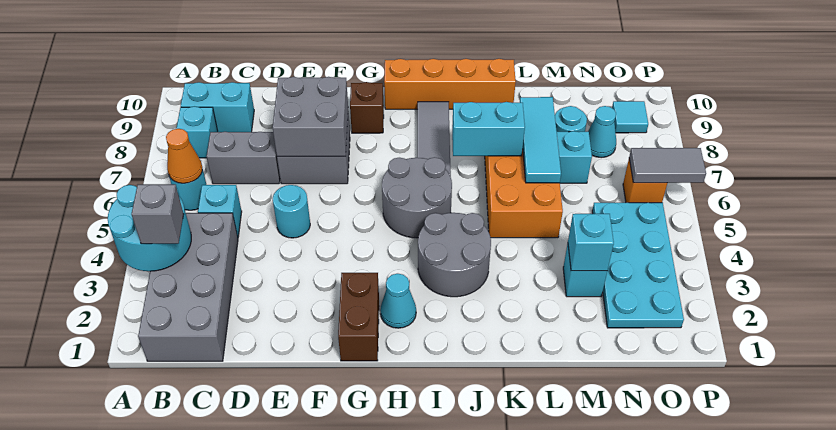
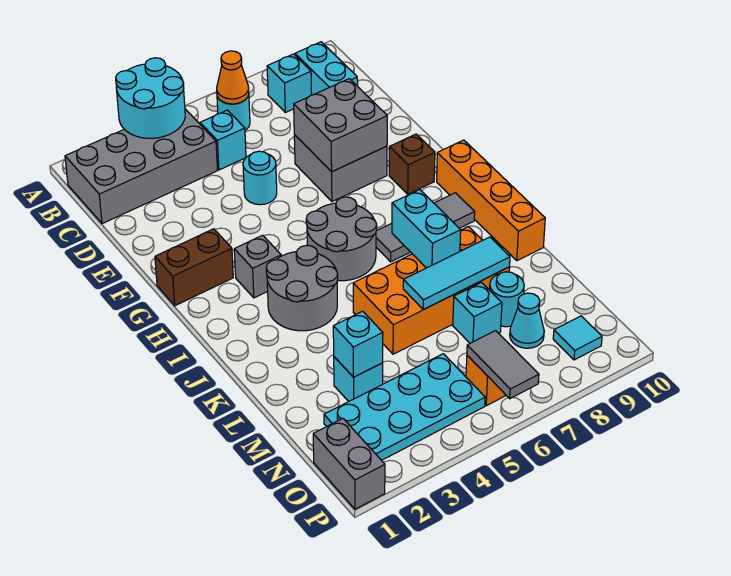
grey 1x1 brick [132,184,184,244] -> grey 1x1 brick moved to [234,235,281,298]
grey 1x2 brick [207,132,280,184] -> grey 1x2 brick moved to [313,419,385,509]
cyan 1x1 cone [380,274,416,328] -> none

